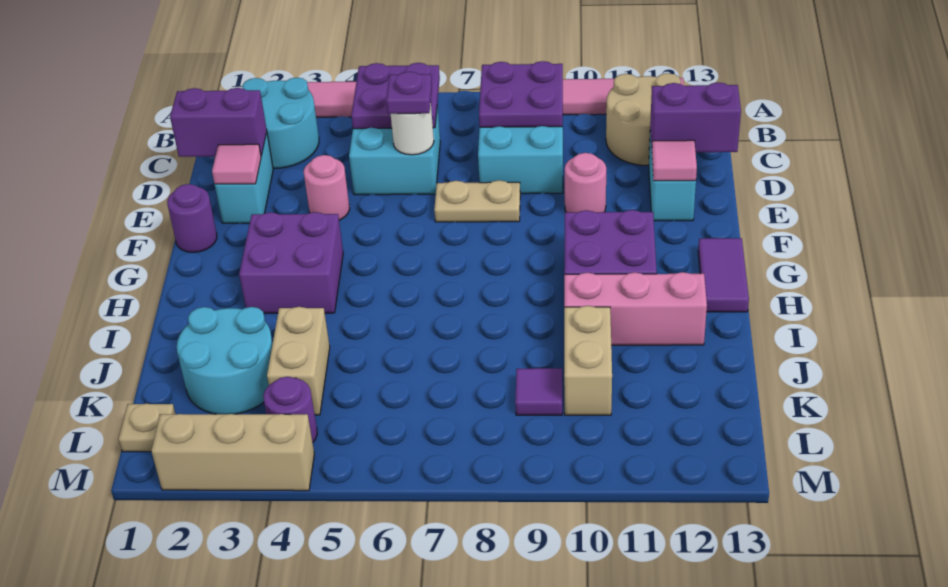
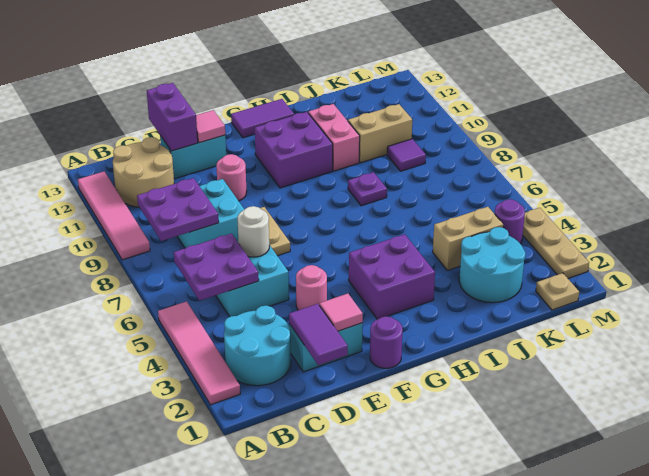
purple 1x2 brick [170,88,267,157] -> purple 1x2 tile [289,304,348,365]
purple 1x1 plate [386,72,432,114] -> purple 1x1 plate moved to [348,172,387,206]
pink 1x3 brick [564,272,707,345] -> pink 1x2 brick [308,104,360,171]
tan 1x3 brick [151,414,314,491] -> tan 1x3 plate [523,208,589,278]

